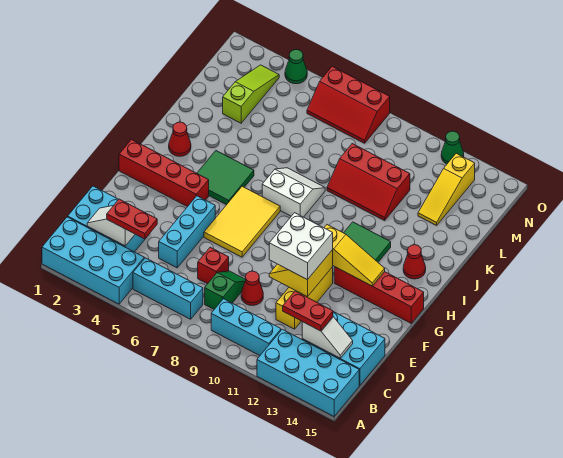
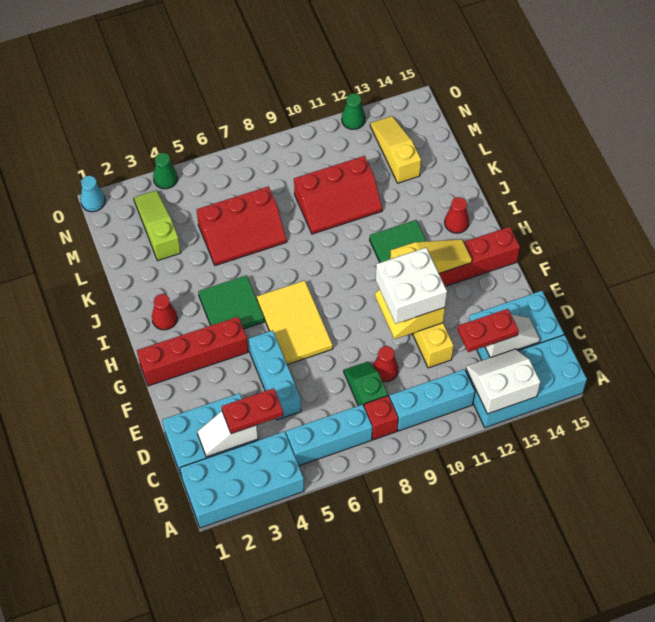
red 1x1 brick [198,247,229,284] -> red 1x1 brick moved to [364,396,398,440]
white 2x2 slope [262,168,325,217] -> white 2x2 slope moved to [466,349,540,414]
yellow 1x3 slope [418,153,475,225] -> yellow 1x3 slope turned to [370,116,421,183]
red 2x3 slope [307,66,390,143] -> red 2x3 slope moved to [197,186,287,266]
none -> cyan 1x1 cone [80,176,105,212]

